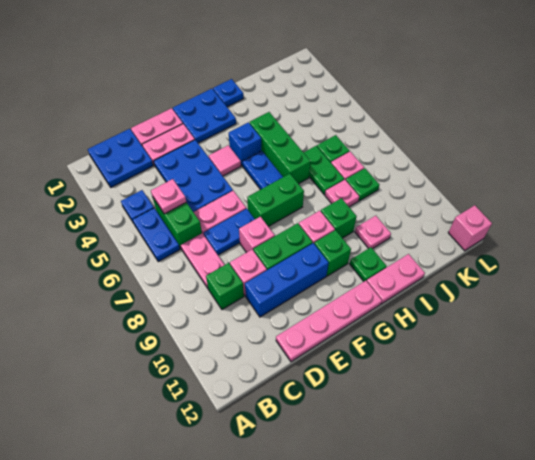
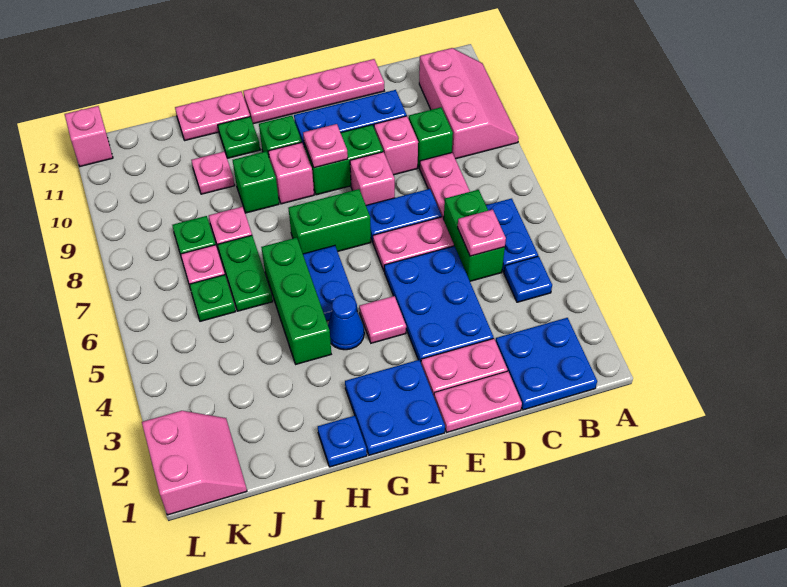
none -> pink 2x3 slope [419,48,519,159]
none -> pink 1x1 plate [303,124,348,168]
blue 1x1 brick [229,122,261,166] -> blue 1x1 cone [328,295,364,350]
none -> pink 2x2 slope [142,411,247,515]

